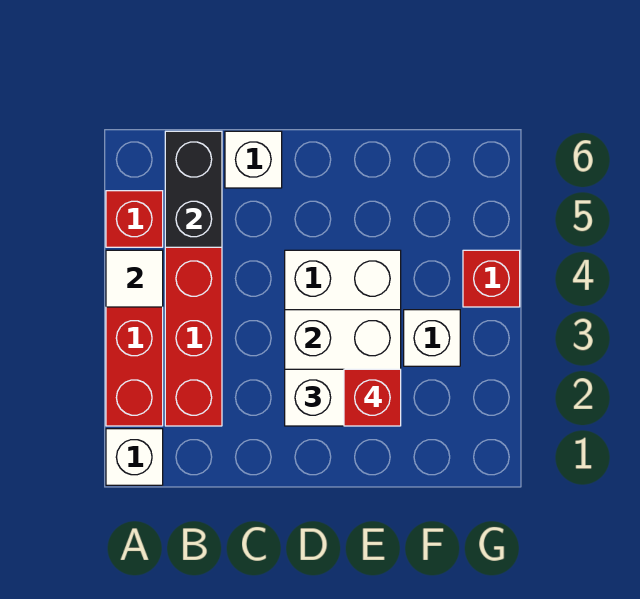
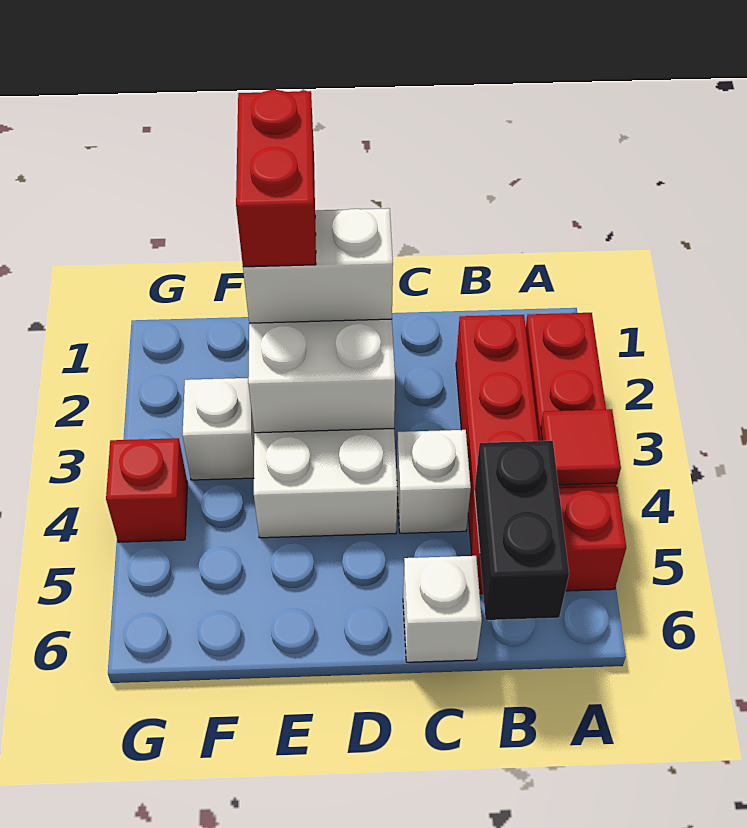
white 1x1 brick [106,429,163,485] -> white 1x1 brick moved to [397,430,471,533]
white 1x1 tile [106,250,163,307] -> red 1x1 tile [541,409,621,485]
red 1x1 brick [344,369,401,426] -> red 1x2 brick [236,90,316,267]

